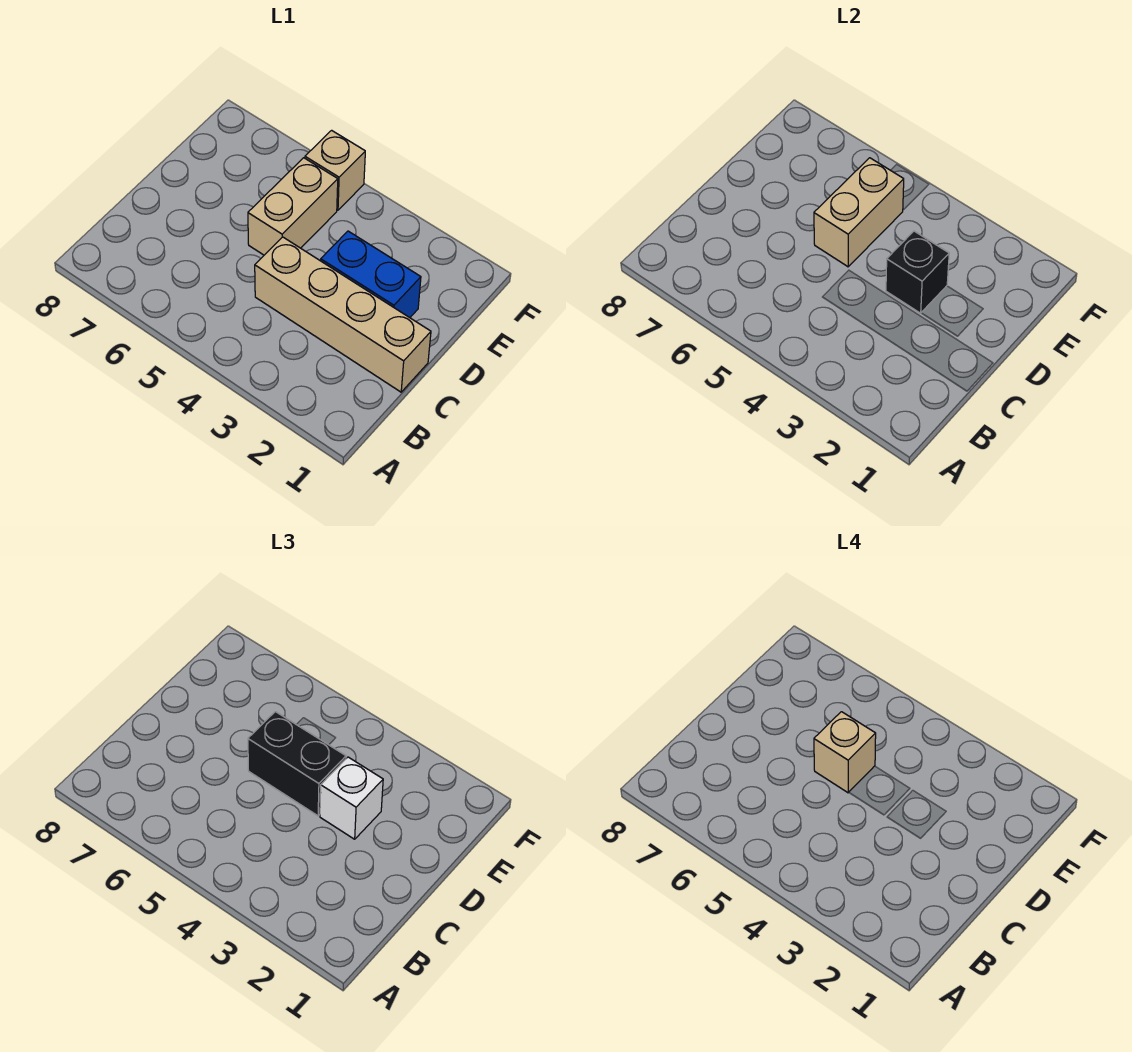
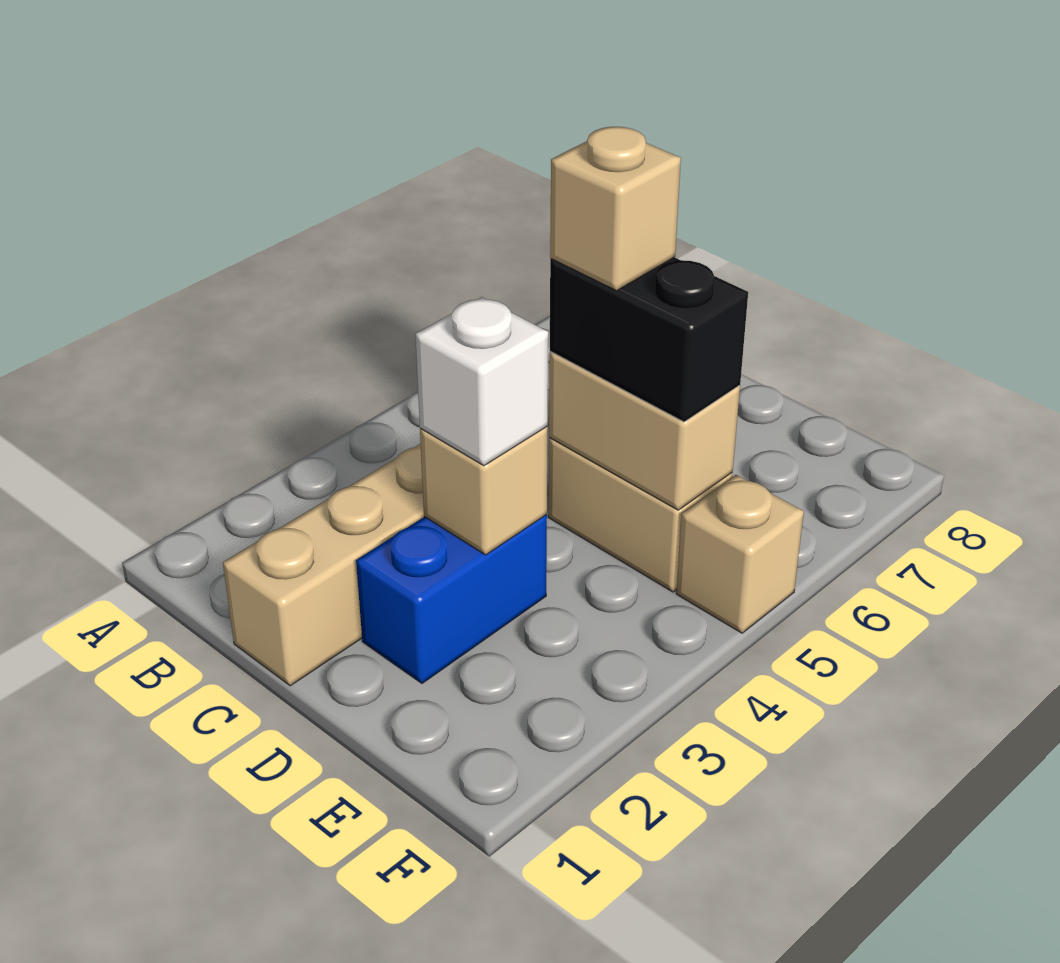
black 1x1 brick [886,231,949,313] -> tan 1x1 brick [420,427,548,555]
black 1x2 brick [248,712,346,816] -> black 1x2 brick turned to [550,257,748,422]

